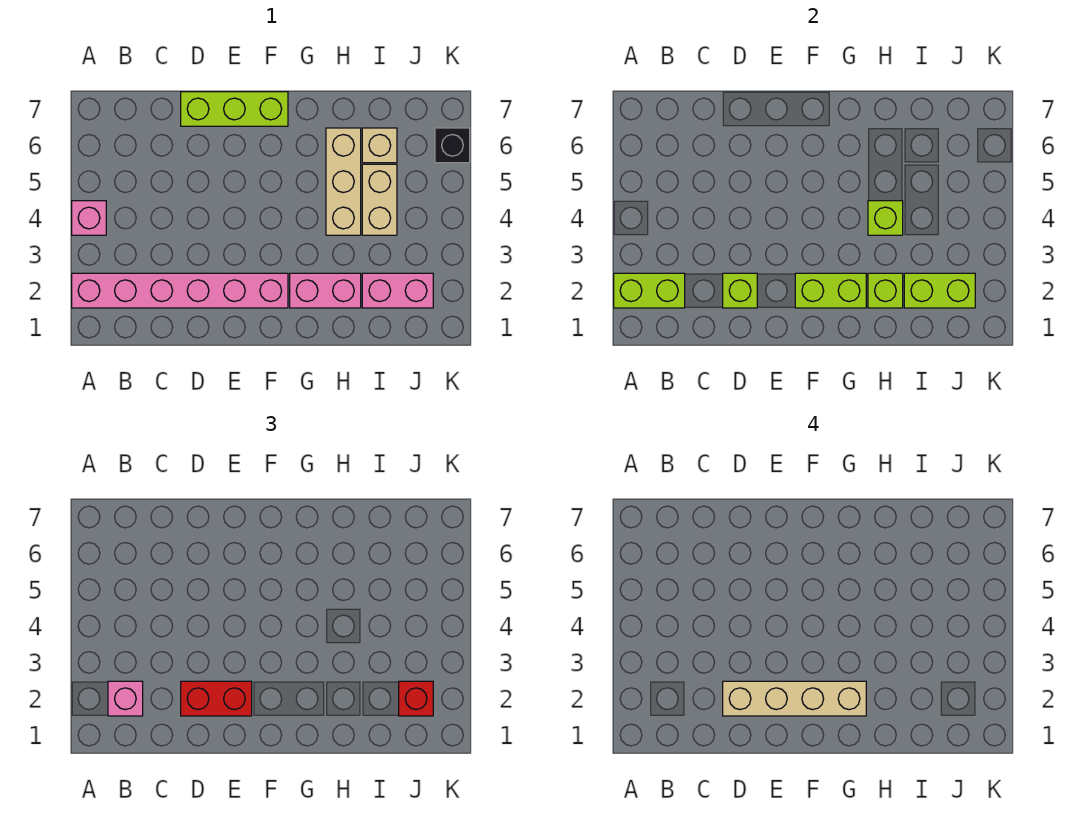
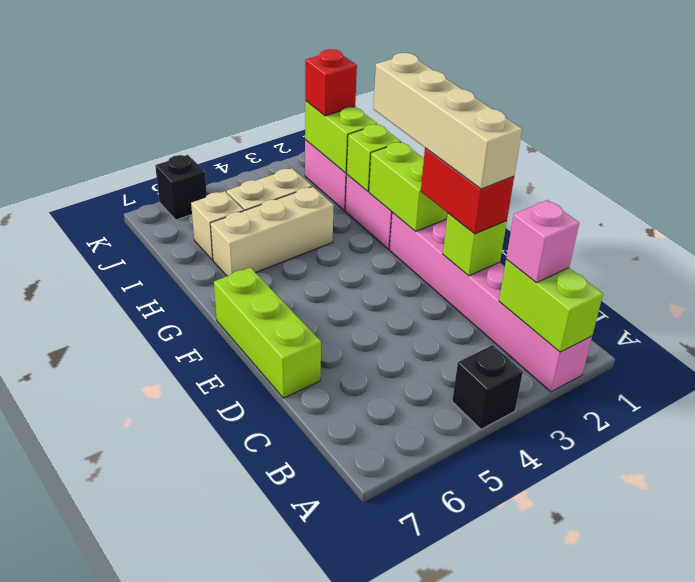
pink 1x1 brick [72,201,106,235] -> black 1x1 brick [452,345,523,429]
lime 1x1 brick [868,201,903,235] -> none

